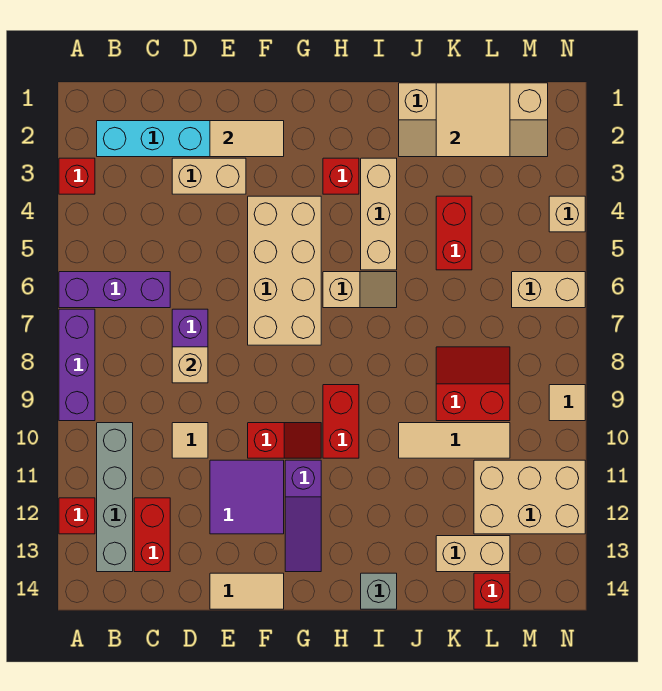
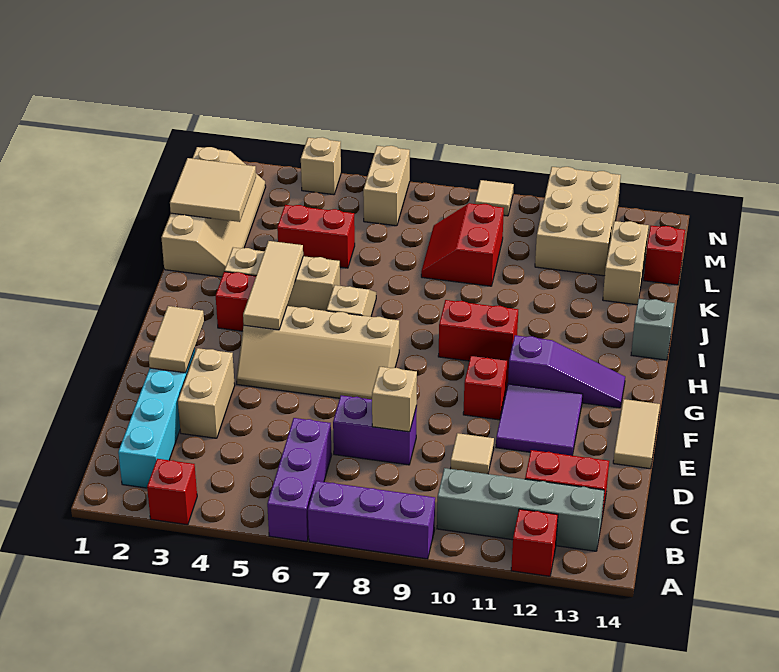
tan 2x4 brick [248,196,321,345] -> tan 2x4 slope [236,306,399,399]
tan 1x3 tile [399,423,510,458] -> tan 1x3 tile moved to [243,241,303,330]

